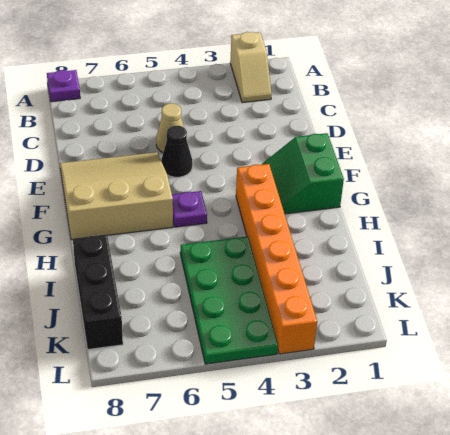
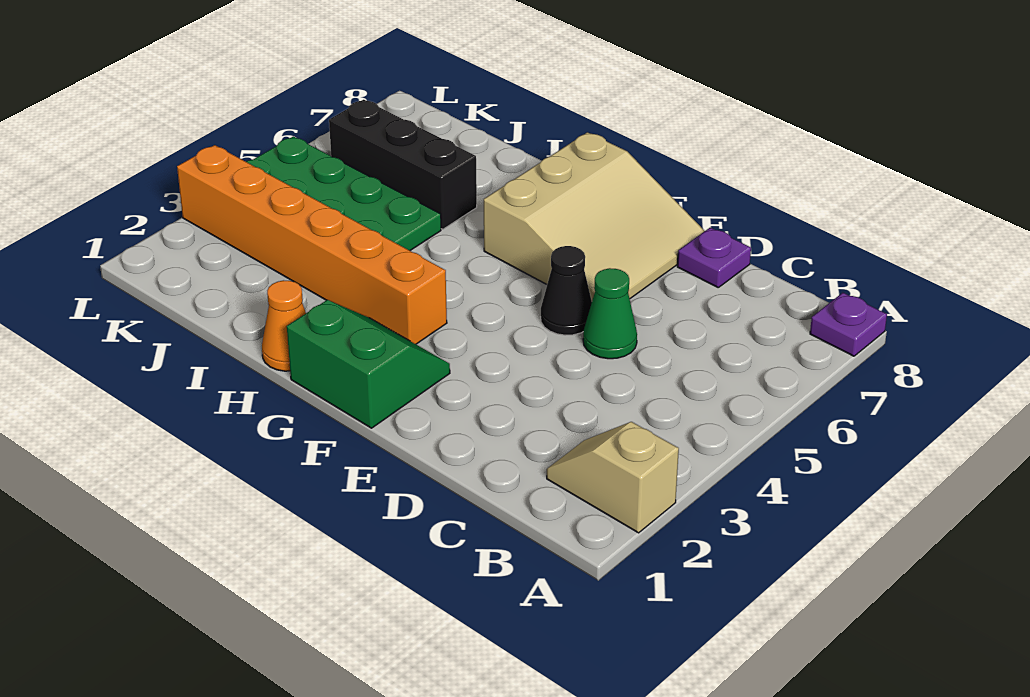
tan 1x1 cone [156,103,184,152] -> green 1x1 cone [583,268,637,359]
purple 1x1 plate [172,191,207,227] -> purple 1x1 plate moved to [677,228,751,287]
none -> orange 1x1 cone [262,280,306,371]
black 1x3 brick [73,234,123,349] -> black 1x3 brick moved to [329,100,477,229]

